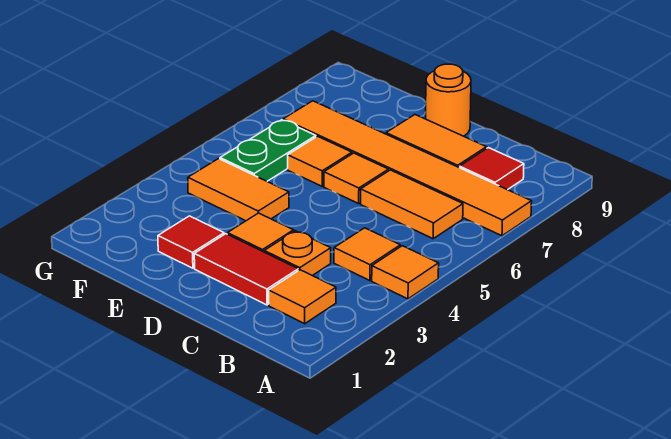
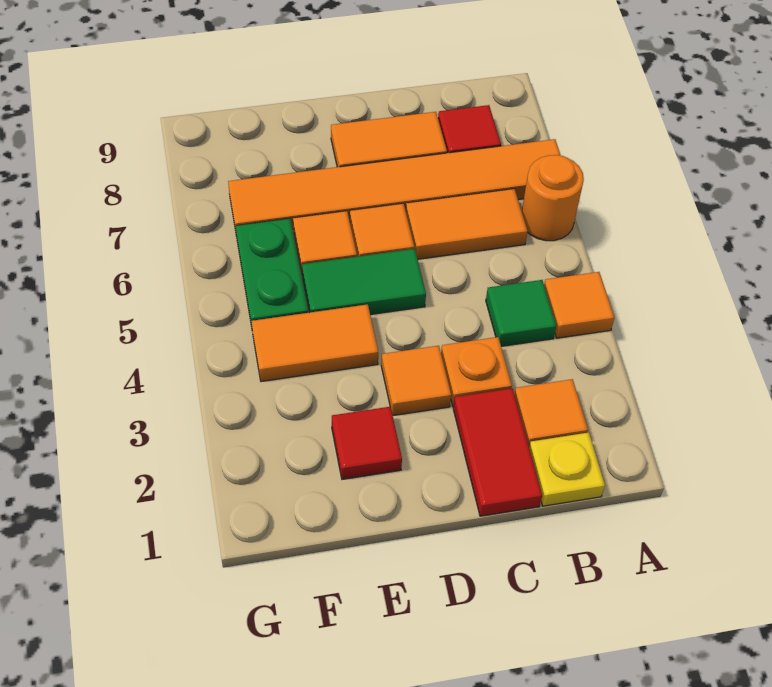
none -> yellow 1x1 plate [529,432,605,506]
orange 1x1 tile [334,228,400,281] -> green 1x1 tile [486,280,556,346]
red 1x2 tile [194,234,298,305] -> red 1x2 tile turned to [453,388,542,516]
none -> green 1x2 tile [302,249,426,315]
orange 1x1 round brick [426,64,471,136] -> orange 1x1 round brick moved to [522,155,584,241]

